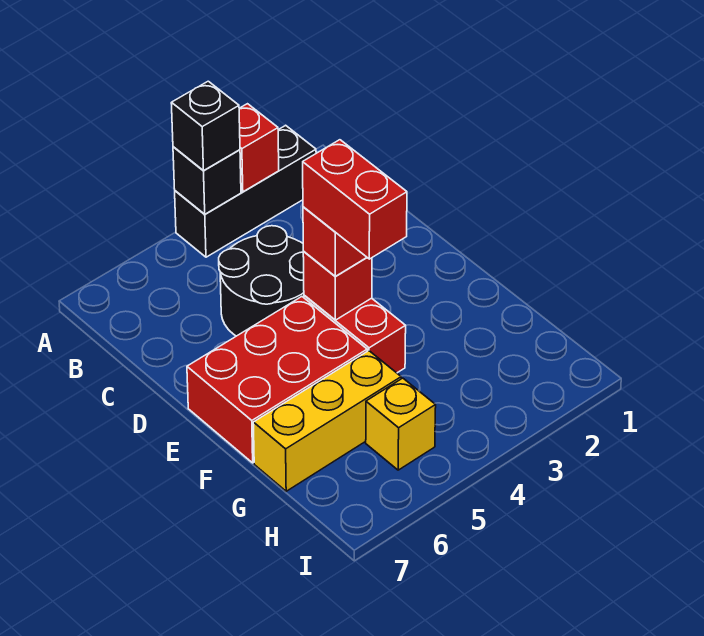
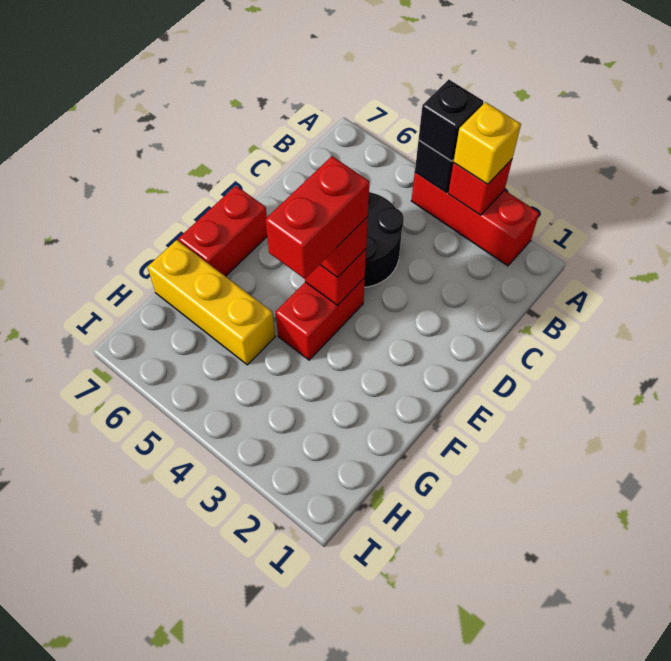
black 1x3 brick [175,125,316,257] -> red 1x3 brick [411,172,539,266]
red 2x3 brick [187,297,367,463] -> red 1x2 brick [178,186,267,276]
yellow 1x1 brick [366,378,436,470] -> yellow 1x1 brick moved to [454,102,521,184]

